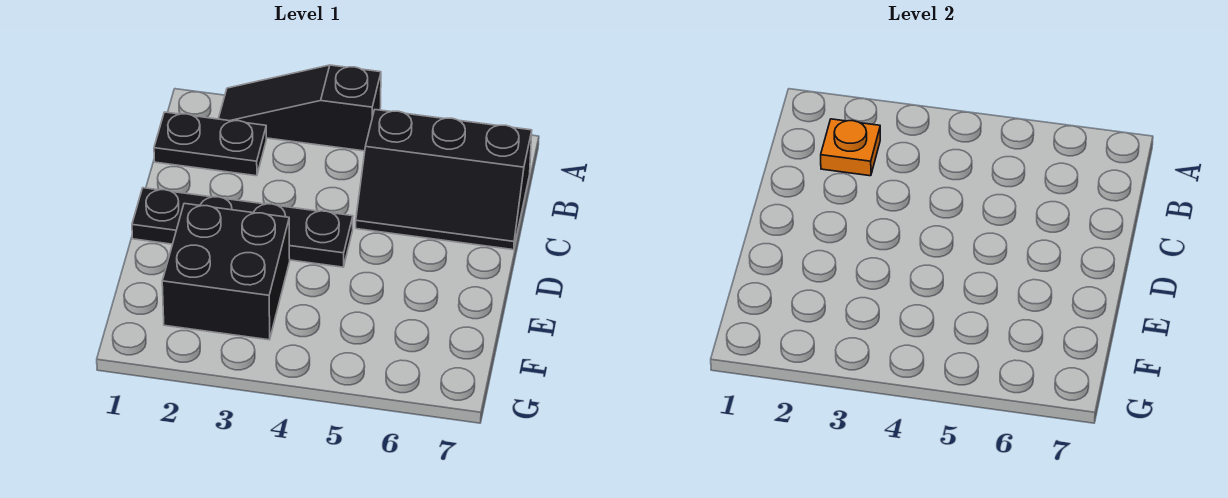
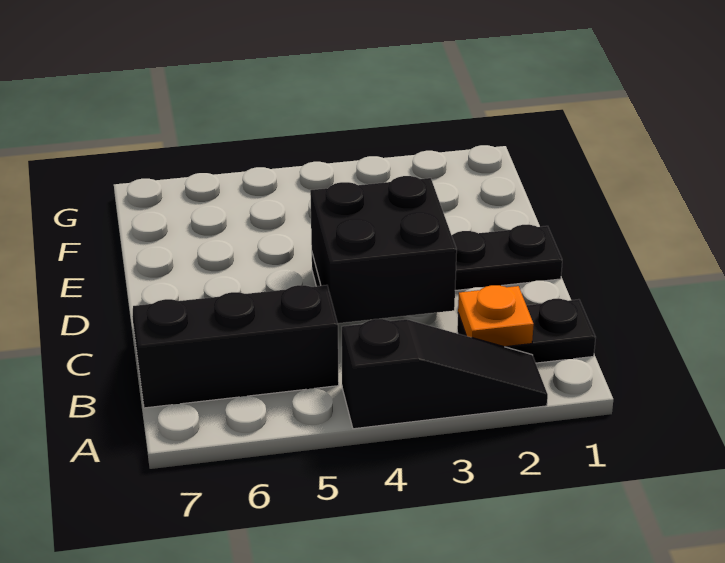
black 2x2 brick [162,203,290,340] -> black 2x2 brick moved to [310,176,457,323]

